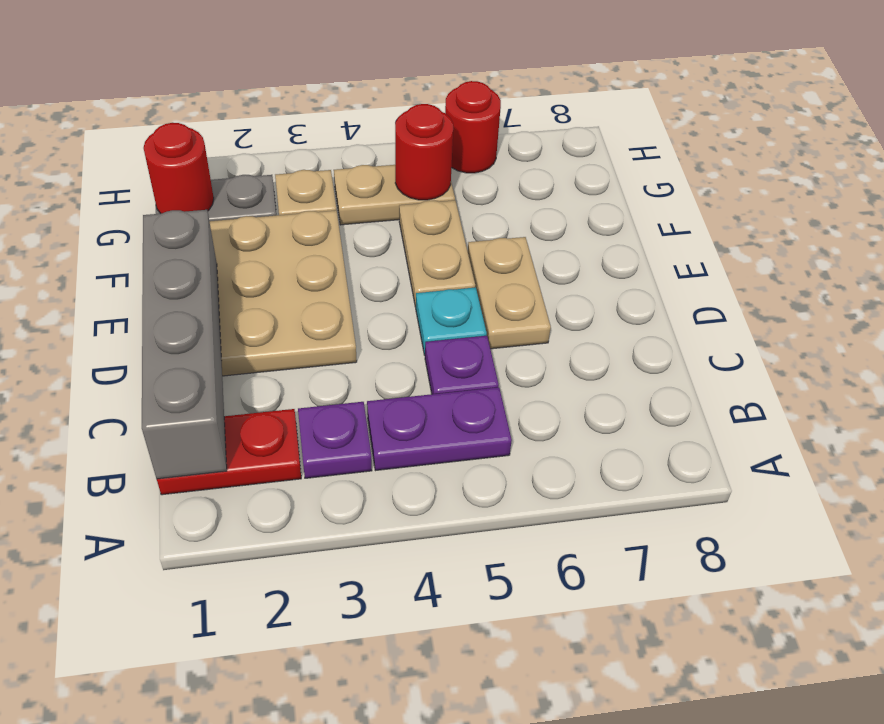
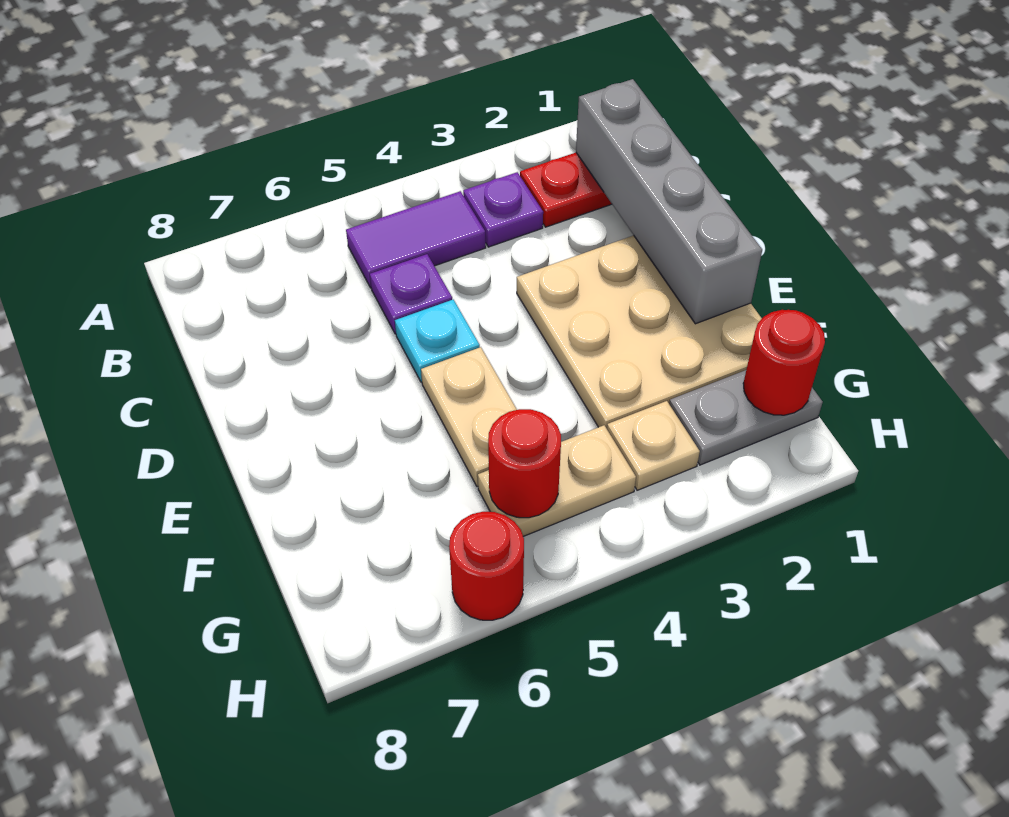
purple 1x2 plate [367,387,512,471] -> purple 1x2 tile [346,191,486,288]
tan 1x2 plate [468,237,551,349] -> none

